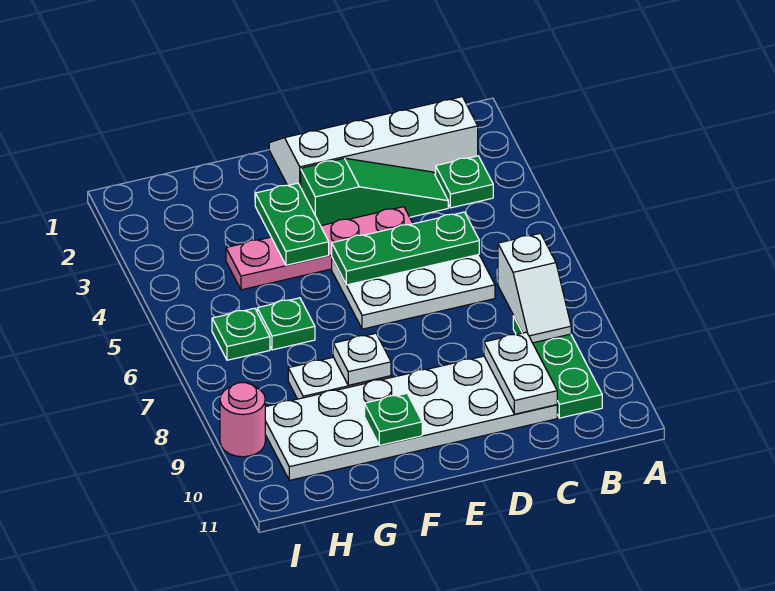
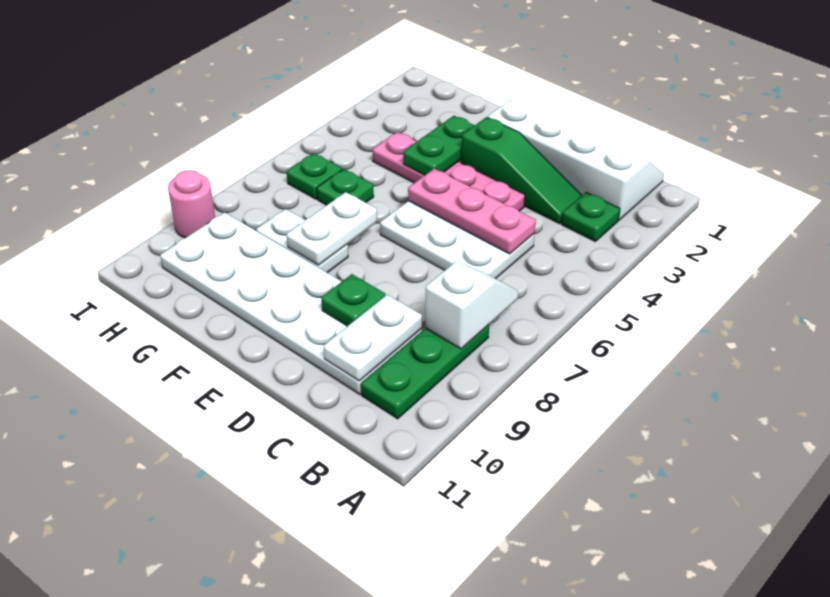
white 1x2 slope [498,233,571,343] -> white 1x2 slope turned to [425,262,518,349]
green 1x3 plate [332,212,479,285] -> pink 1x3 plate [408,169,536,254]
white 1x1 plate [333,333,391,385] -> white 1x2 plate [286,192,377,265]
green 1x1 plate [365,393,422,445] -> green 1x1 plate moved to [321,274,385,326]

